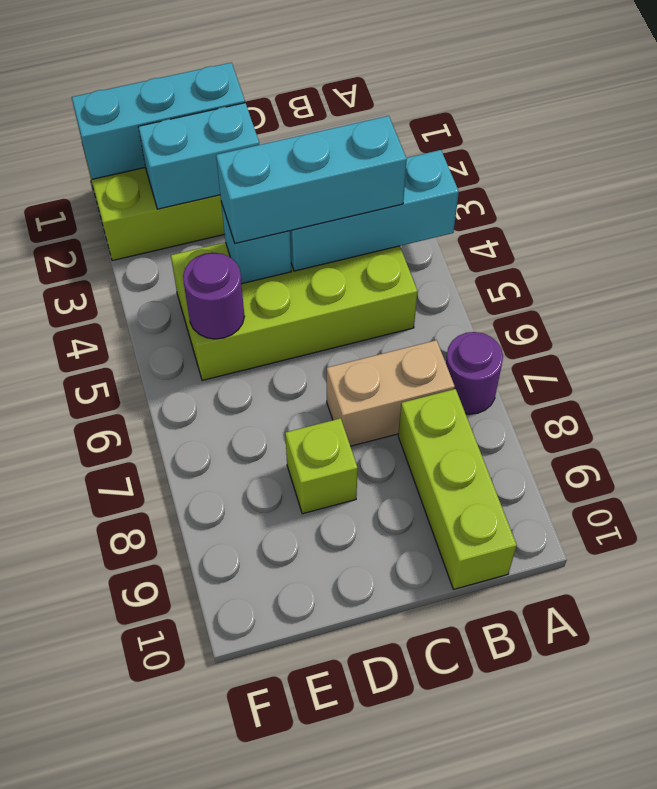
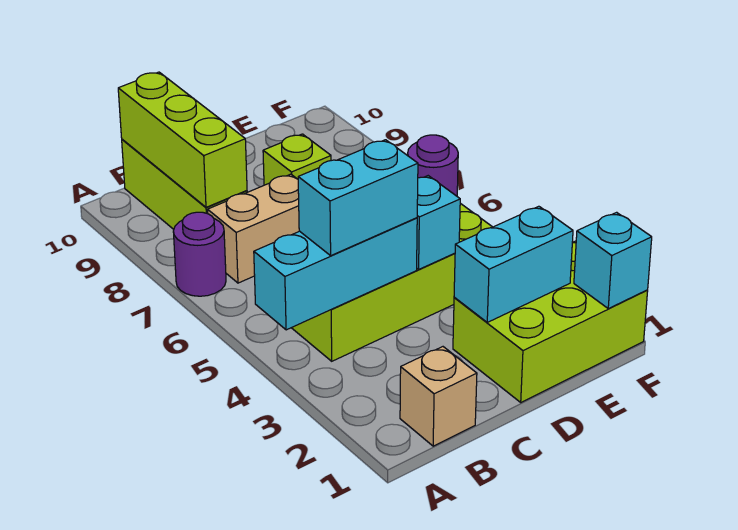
none -> tan 1x1 brick [400,347,477,446]
cyan 1x3 brick [216,116,407,243] -> cyan 1x2 brick [298,140,418,255]
none -> lime 1x3 brick [118,72,247,207]
cyan 1x3 brick [72,63,245,179] -> cyan 1x1 brick [574,212,652,309]

